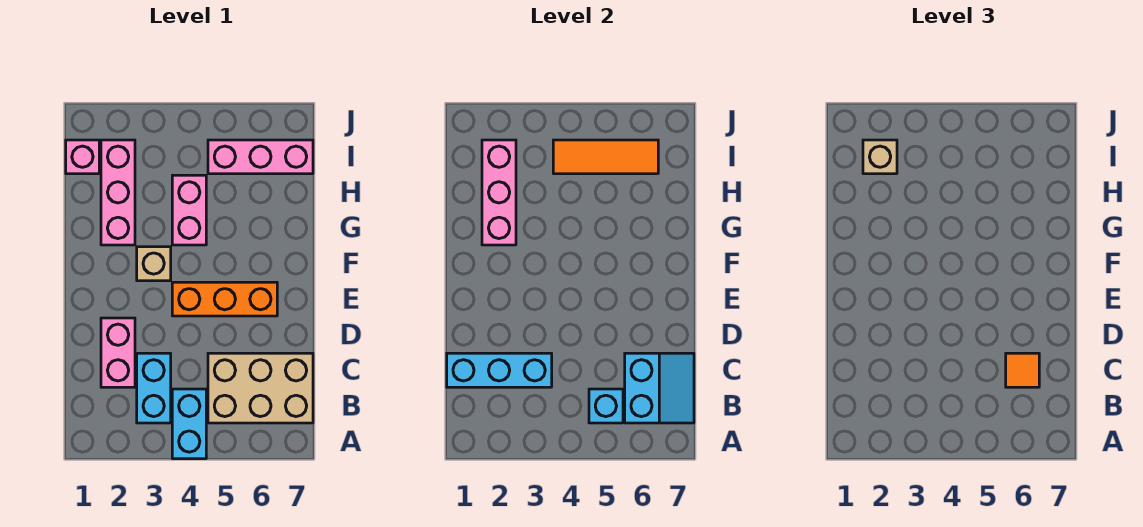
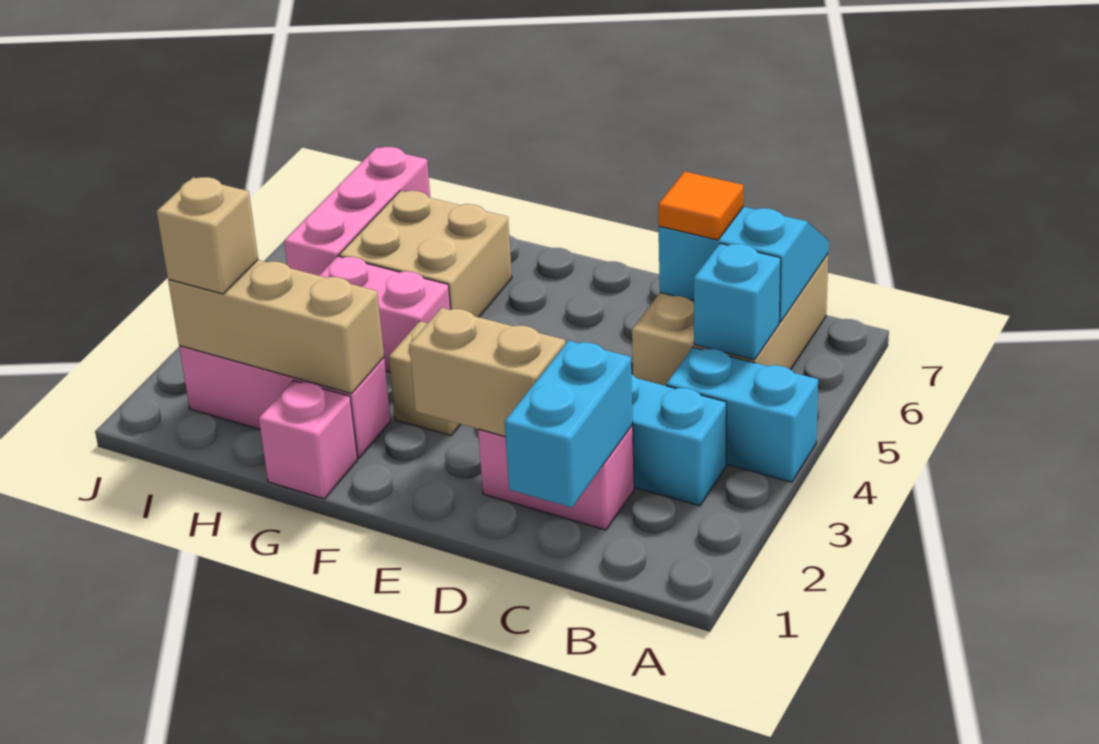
cyan 1x3 brick [447,353,552,387] -> cyan 1x2 brick [505,341,633,508]
none -> tan 1x2 brick [409,308,566,436]
orange 1x3 brick [172,282,277,316] -> none
pink 1x3 brick [482,140,516,245] -> tan 1x3 brick [168,260,384,394]
none -> tan 2x2 brick [339,191,512,317]
pink 1x1 brick [66,140,99,174] -> pink 1x1 brick moved to [259,380,357,499]
orange 1x3 tile [553,140,658,174] -> none

